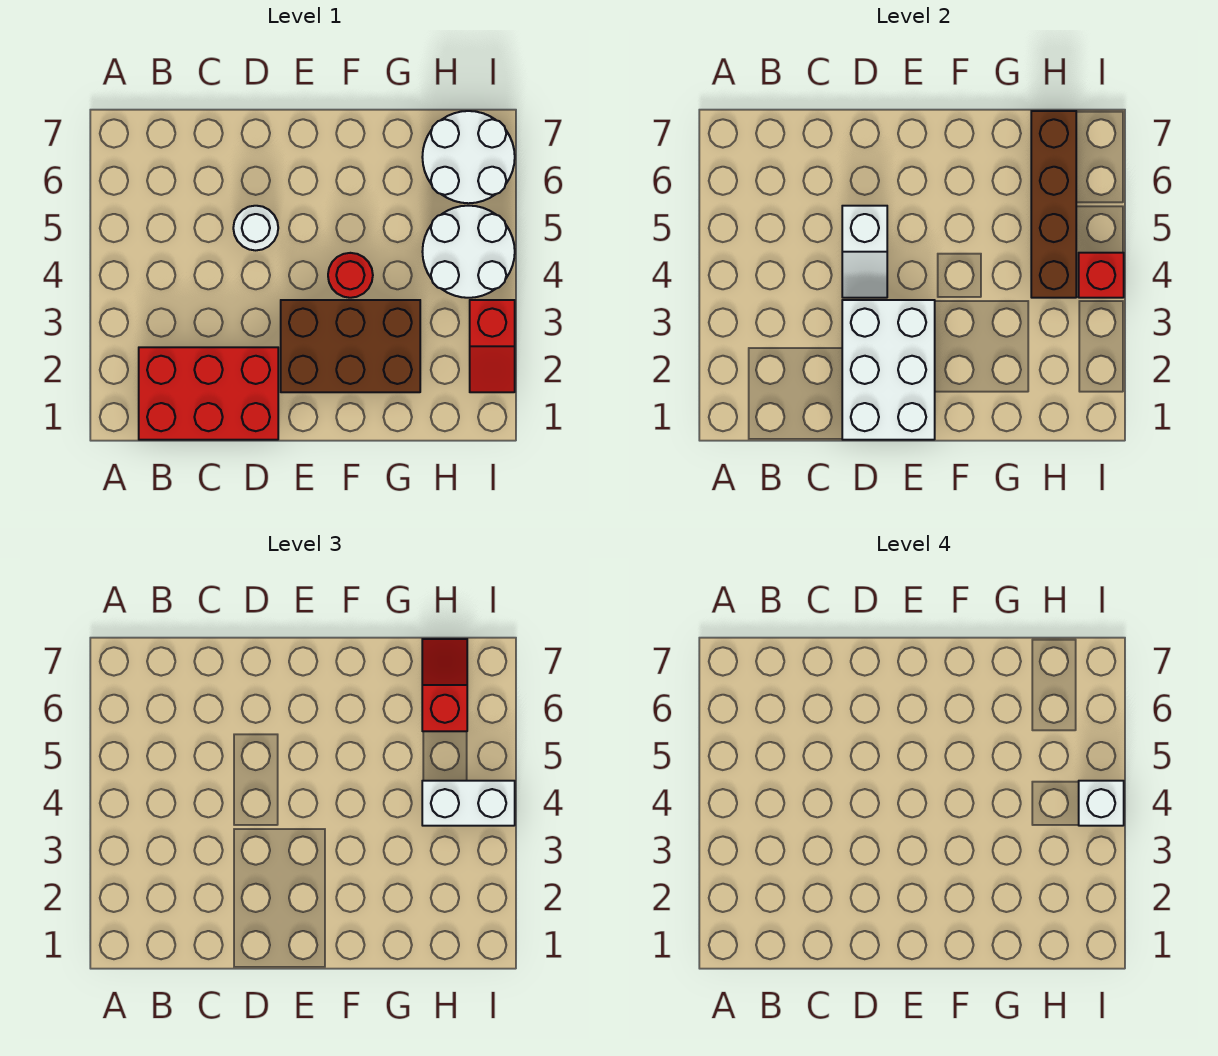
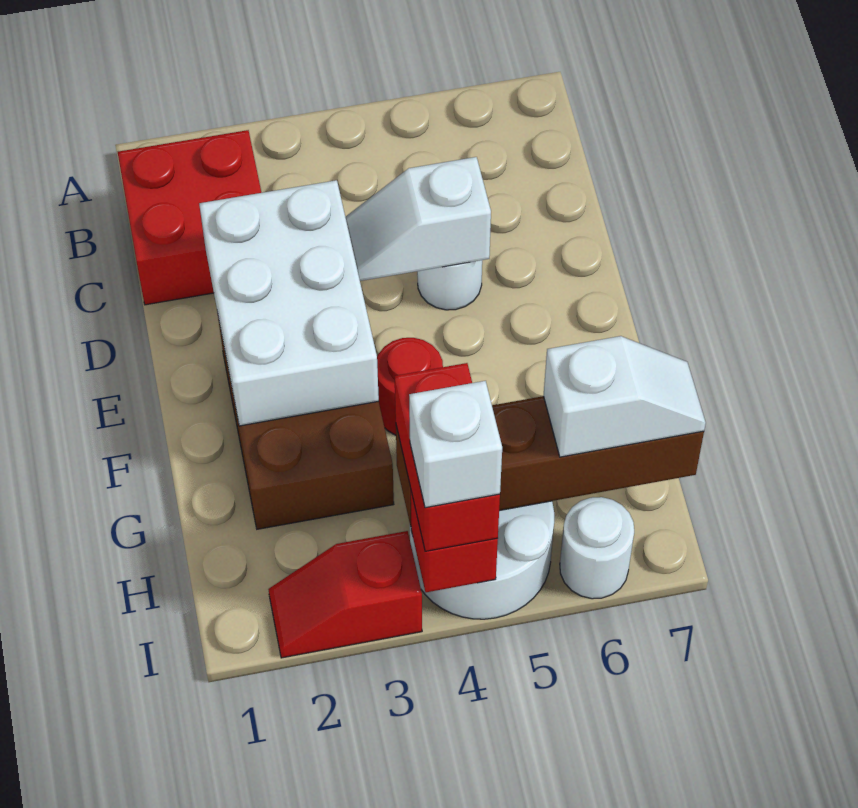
red 2x3 brick [139,347,278,440] -> red 2x2 brick [118,130,261,305]
white 2x3 brick [842,300,935,440] -> white 2x3 brick turned to [199,180,379,426]
white 1x2 brick [422,781,515,826] -> red 1x2 brick [395,363,500,551]
white 2x2 round brick [422,111,515,203] -> white 1x1 round brick [560,497,634,599]
red 1x2 slope [422,639,467,731] -> white 1x2 slope [543,336,706,457]

